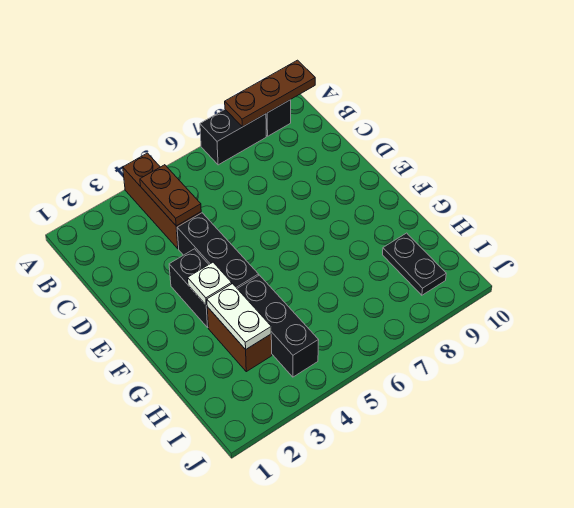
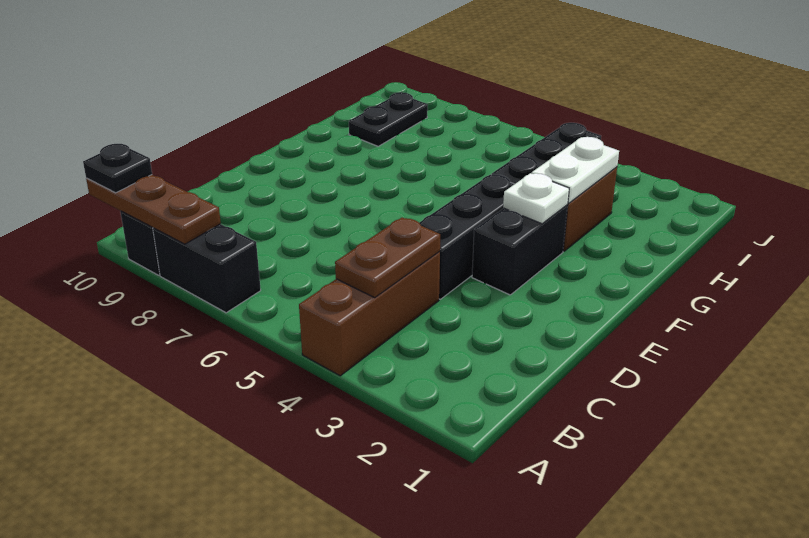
none -> black 1x1 plate [83,144,152,193]

